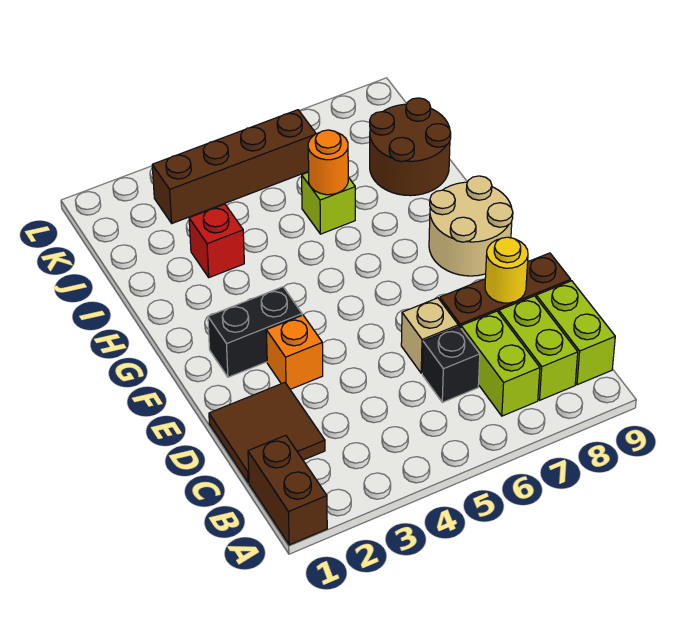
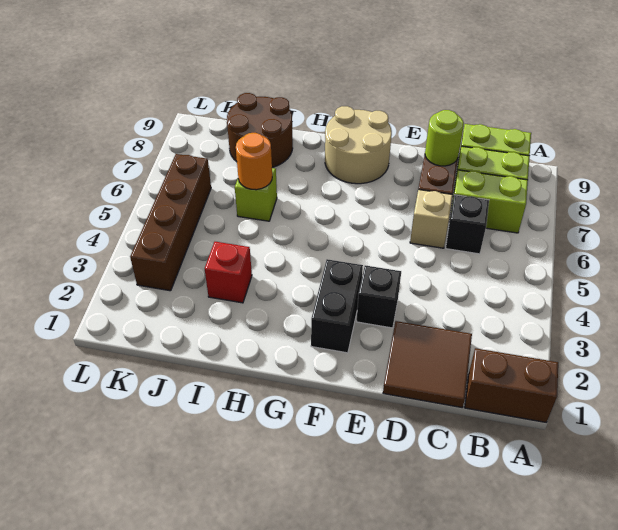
yellow 1x1 round brick [485,237,528,303] -> lime 1x1 round brick [425,110,464,166]
orange 1x1 brick [266,315,323,389] -> black 1x1 brick [357,265,401,328]

